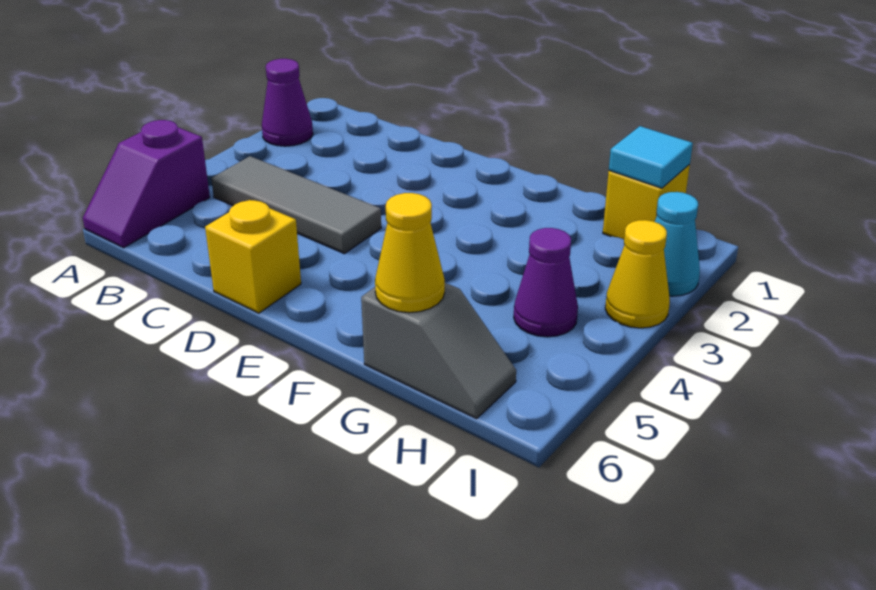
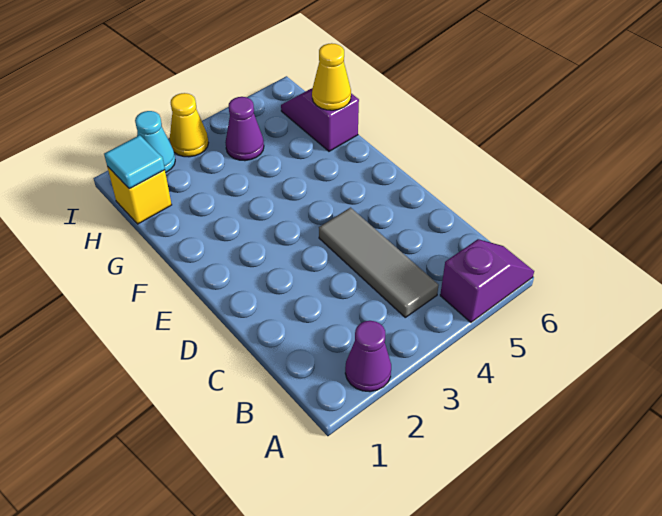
yellow 1x1 brick [205,200,301,313] -> none
grey 1x2 slope [361,283,516,419] -> purple 1x2 slope [281,88,359,151]

